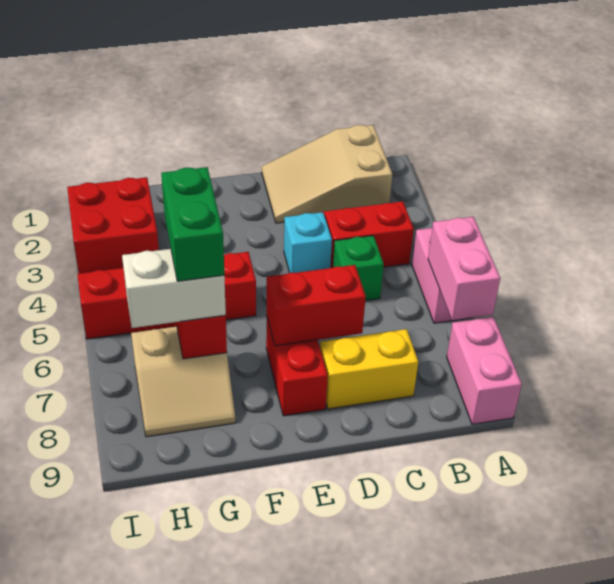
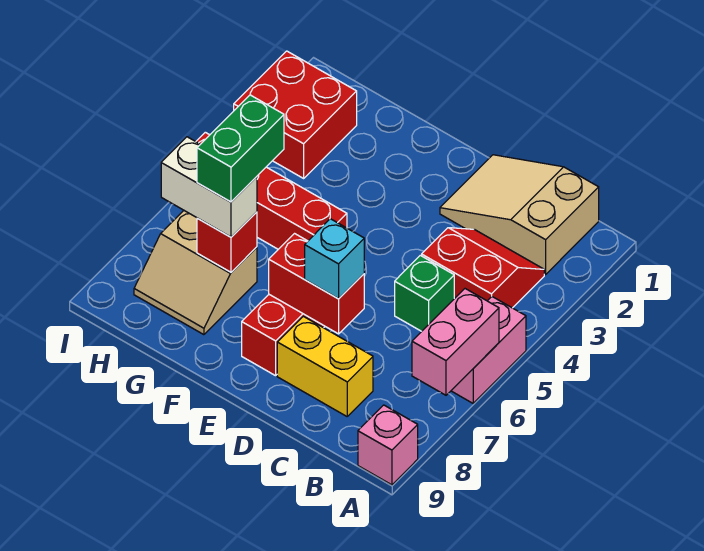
pink 1x2 brick [447,317,522,424] -> pink 1x1 brick [358,405,418,485]
cyan 1x1 brick [284,212,332,273] -> cyan 1x1 brick moved to [305,219,364,299]

